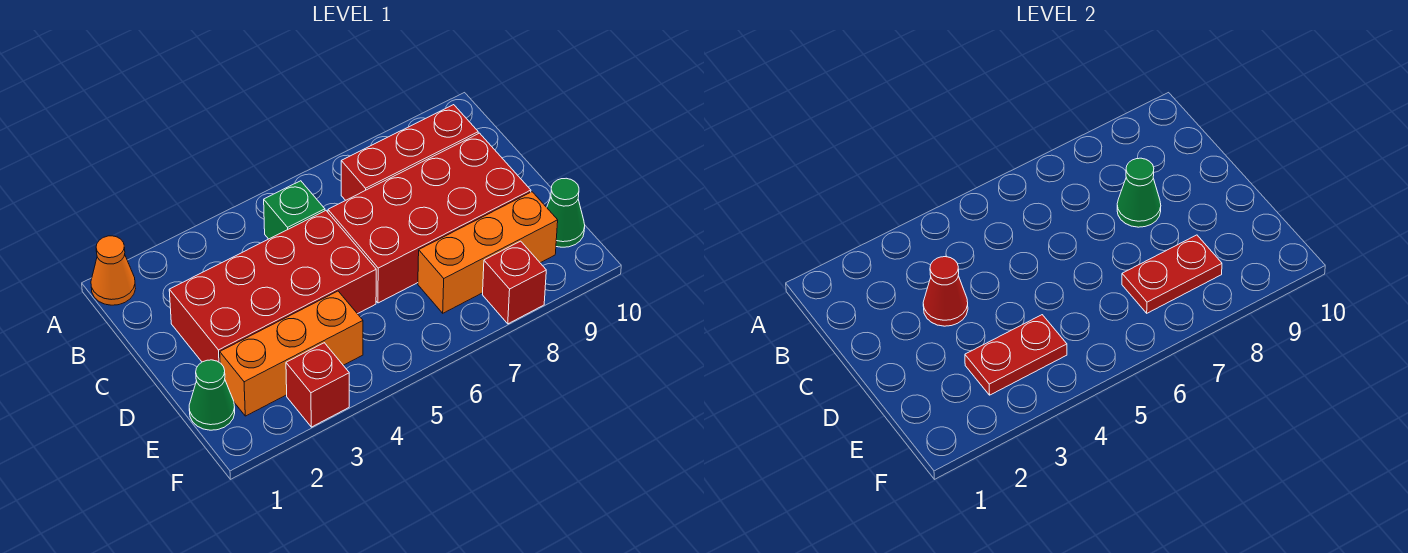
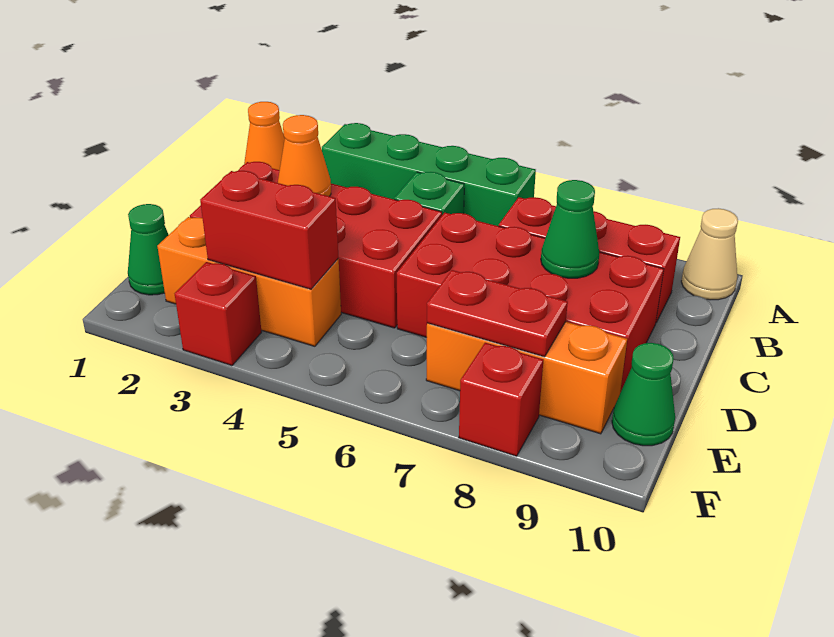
none -> green 1x4 brick [322,123,536,226]
none -> tan 1x1 cone [681,208,738,300]
red 1x1 cone [923,257,968,326] -> orange 1x1 cone [278,115,331,196]
red 1x2 plate [965,315,1067,395] -> red 1x2 brick [200,171,339,289]

